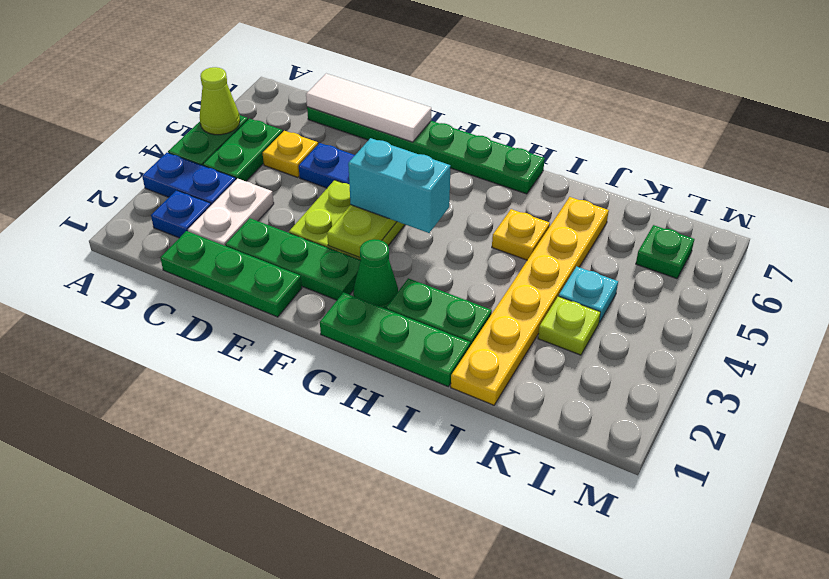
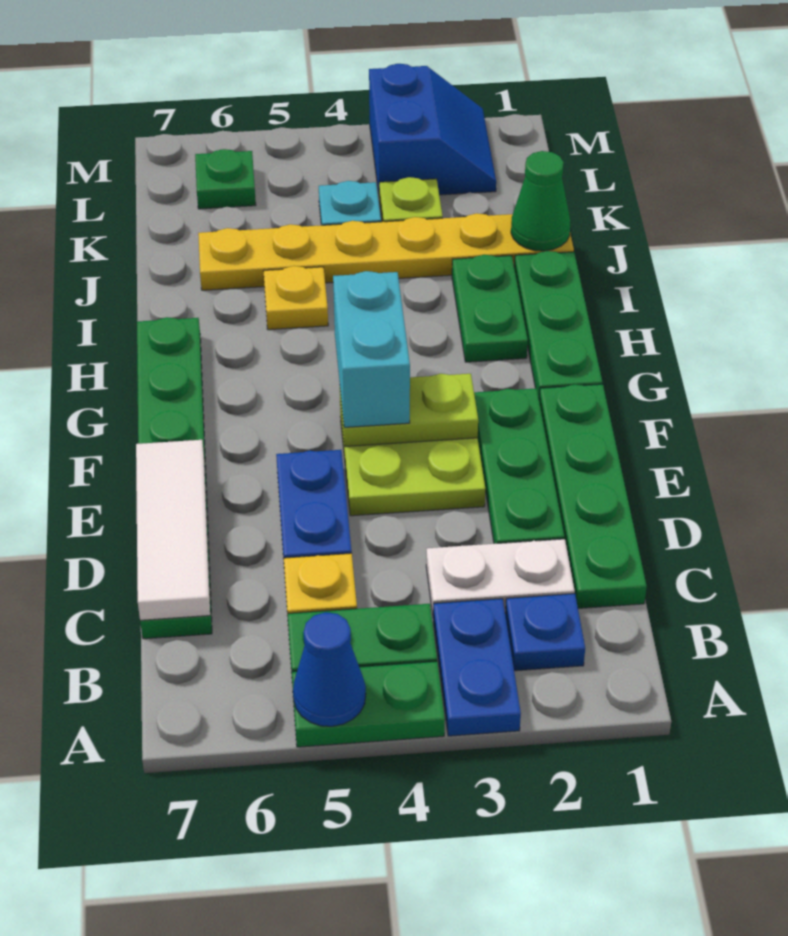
lime 1x1 cone [200,67,240,135] -> blue 1x1 cone [293,612,366,726]
green 1x3 plate [160,231,302,317] -> green 1x4 plate [539,384,647,608]
green 1x1 cone [353,239,398,309] -> green 1x1 cone moved to [511,151,570,251]
none -> blue 2x2 slope [369,64,496,195]

